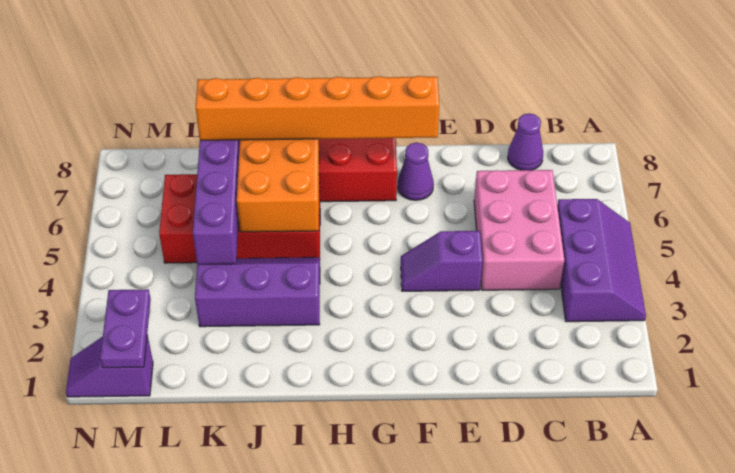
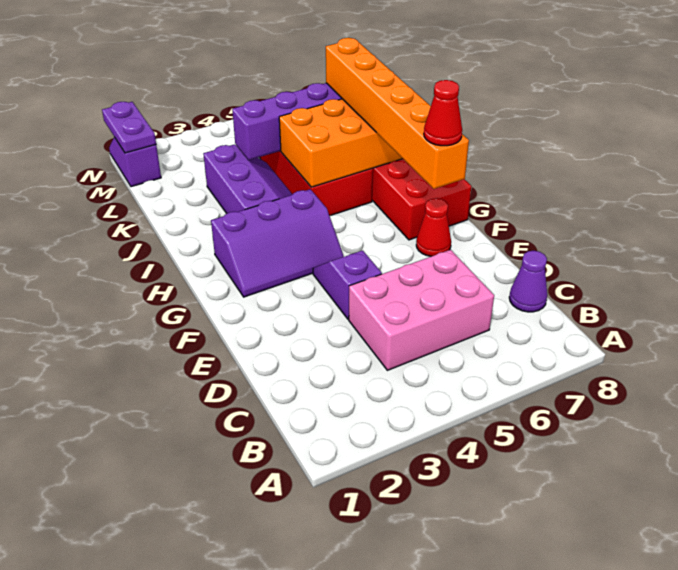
purple 2x3 slope [557,199,646,322] -> purple 2x3 slope moved to [211,189,344,297]
purple 1x1 cone [398,143,434,200] -> red 1x1 cone [416,198,451,256]
none -> red 1x1 cone [424,80,462,146]
purple 1x2 plate [100,289,151,368] -> purple 1x2 plate turned to [102,102,156,153]

